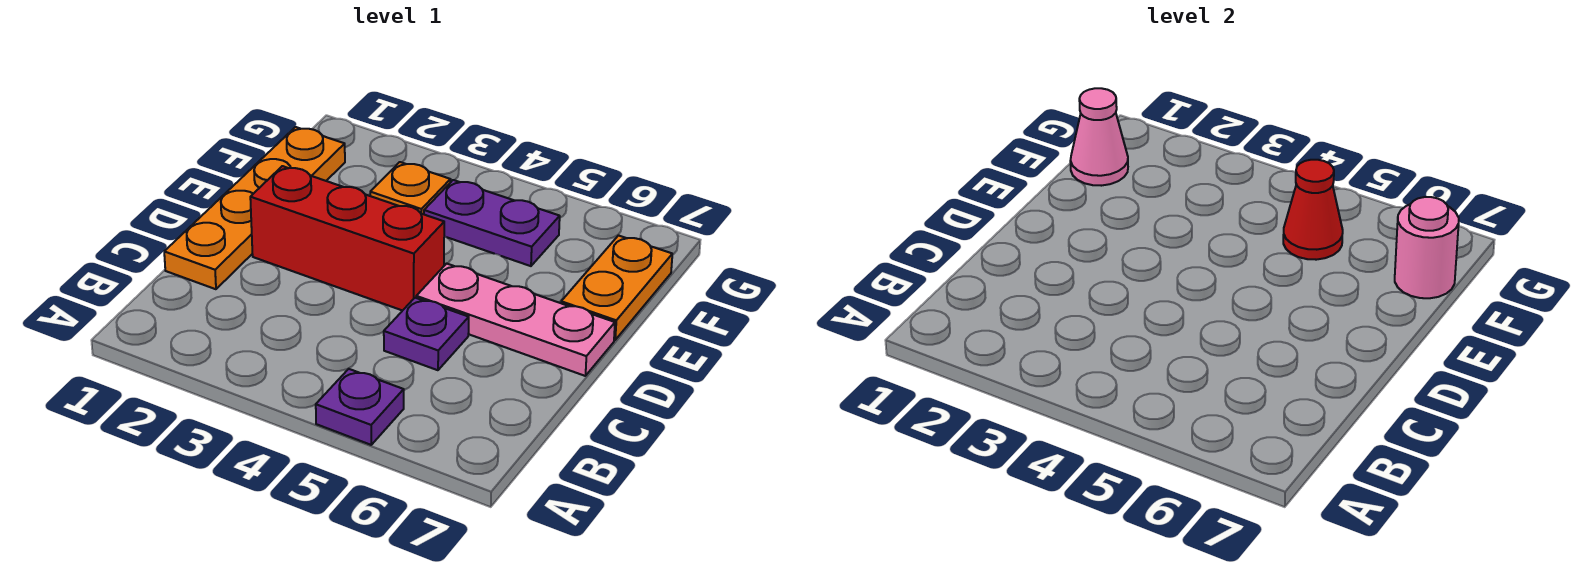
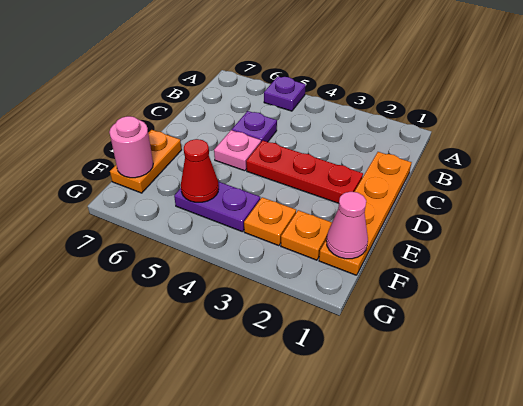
red 1x3 brick [250,166,444,311] -> red 1x3 plate [246,141,363,203]
pink 1x3 plate [416,264,615,376] -> pink 1x1 plate [214,130,261,171]
none -> orange 1x1 plate [281,210,332,260]

